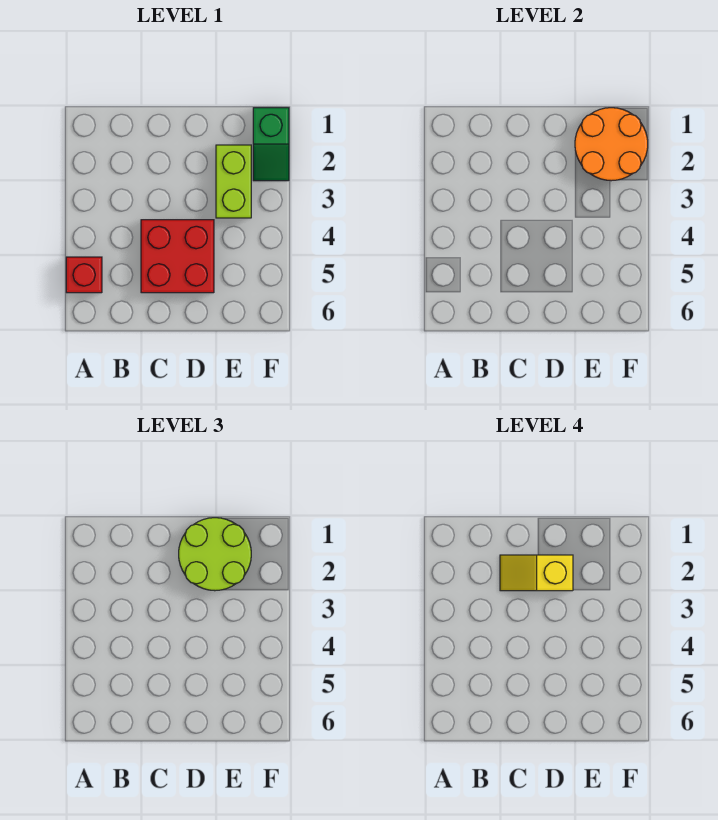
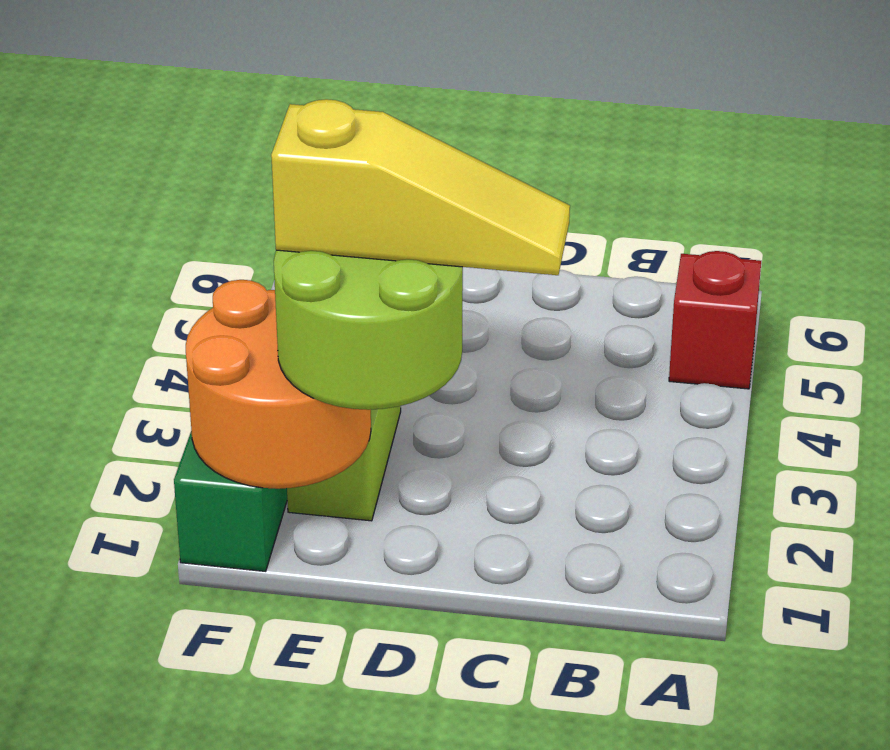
yellow 1x2 slope [500,555,573,591] -> yellow 1x3 slope [271,99,570,275]
red 2x2 brick [141,220,214,293] -> none

